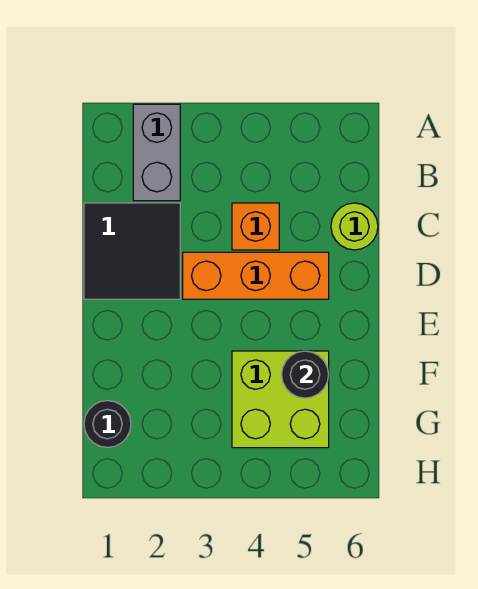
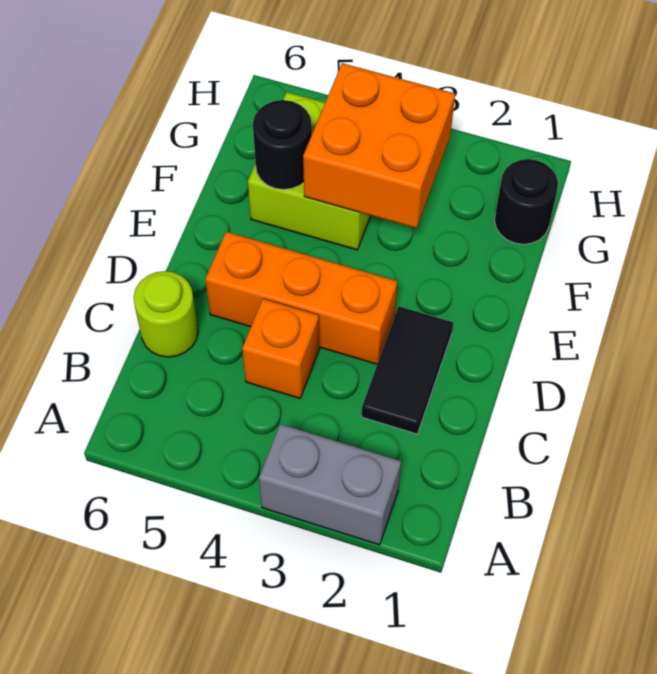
grey 1x2 brick [133,104,180,201] -> grey 1x2 brick turned to [259,424,401,545]
black 2x2 tile [84,203,180,299] -> black 1x2 tile [361,306,453,434]
none -> orange 2x2 brick [303,63,455,228]

